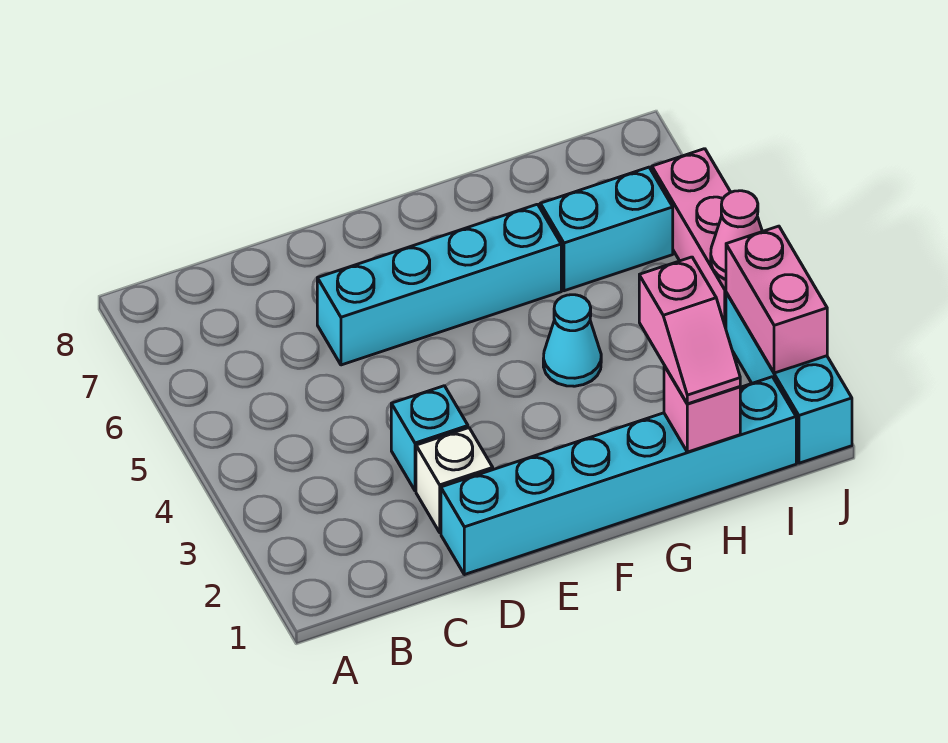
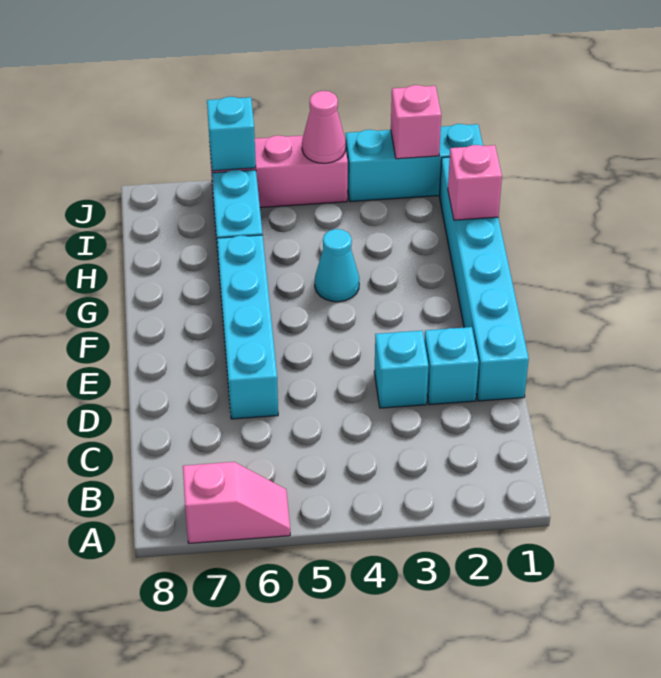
white 1x1 brick [416,428,493,533] -> cyan 1x1 brick [424,327,479,405]
pink 1x2 slope [639,257,740,404] -> pink 1x2 slope moved to [183,462,290,543]
pink 1x2 brick [726,226,827,373] -> pink 1x1 brick [391,85,441,159]
none -> cyan 1x1 brick [207,97,256,171]

